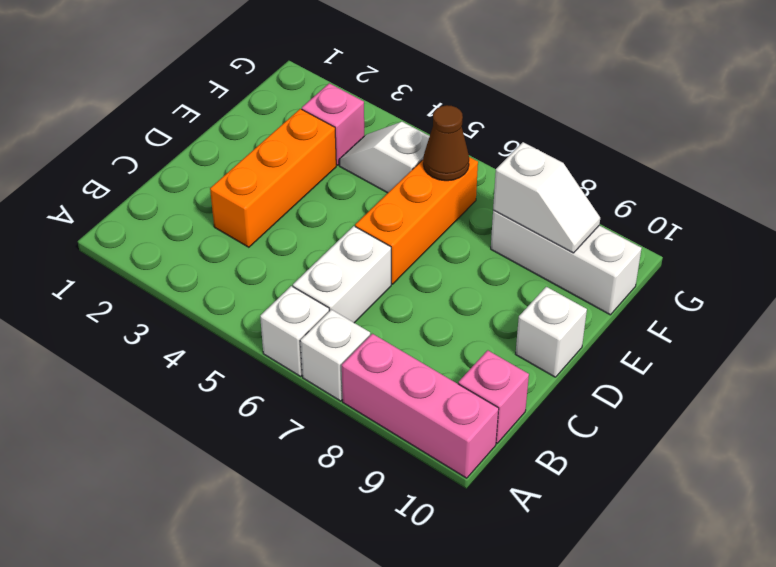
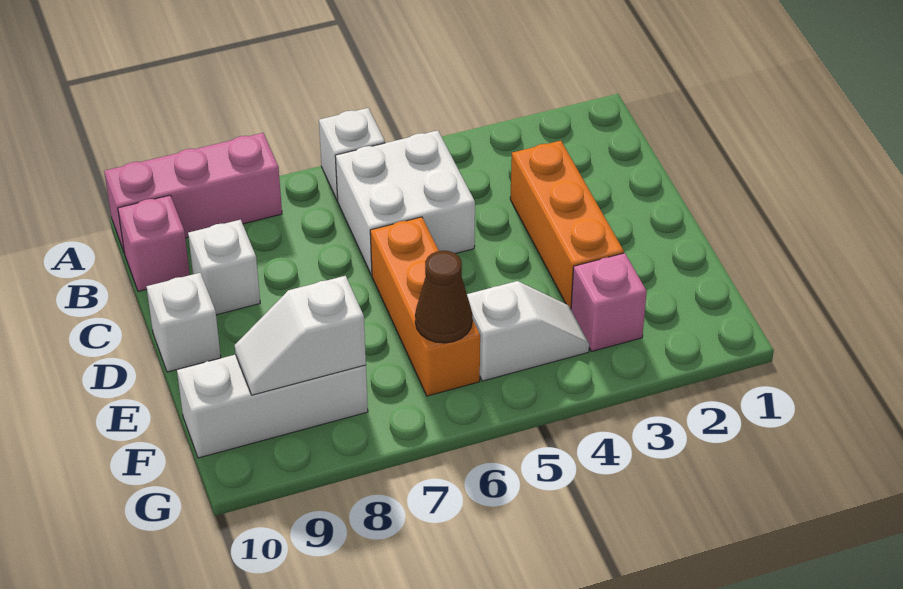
white 1x1 brick [300,310,370,401] -> white 1x1 brick moved to [188,220,260,315]
white 1x2 brick [293,226,391,323] -> white 2x2 brick [335,130,475,275]

